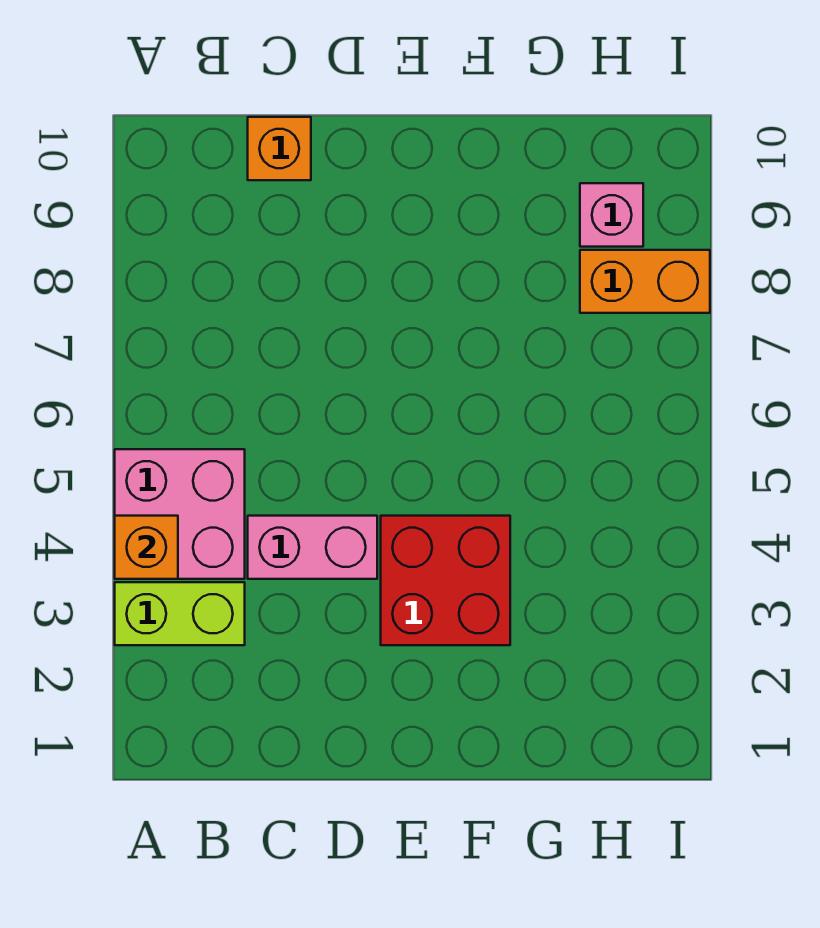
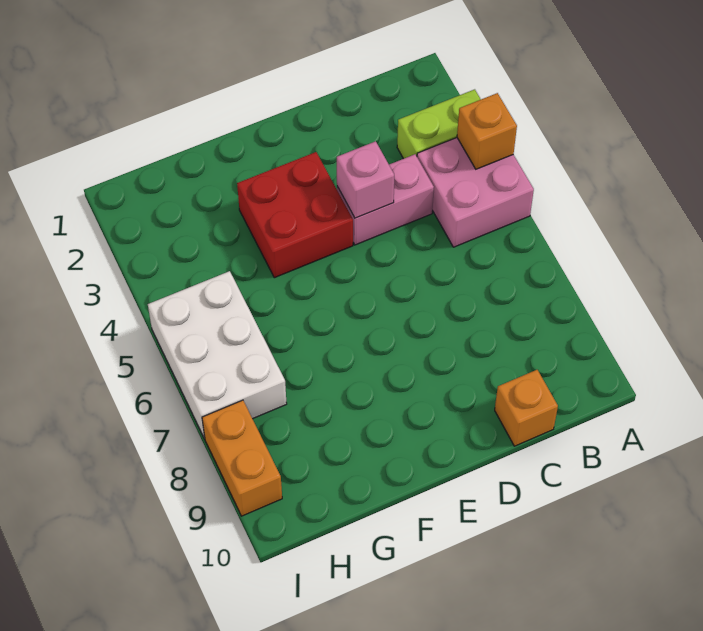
none -> white 2x3 brick [148,271,287,439]
orange 1x2 brick [580,250,710,313] -> orange 1x2 brick turned to [202,400,282,516]
pink 1x1 brick [580,183,643,247] -> pink 1x1 brick moved to [337,141,394,218]

